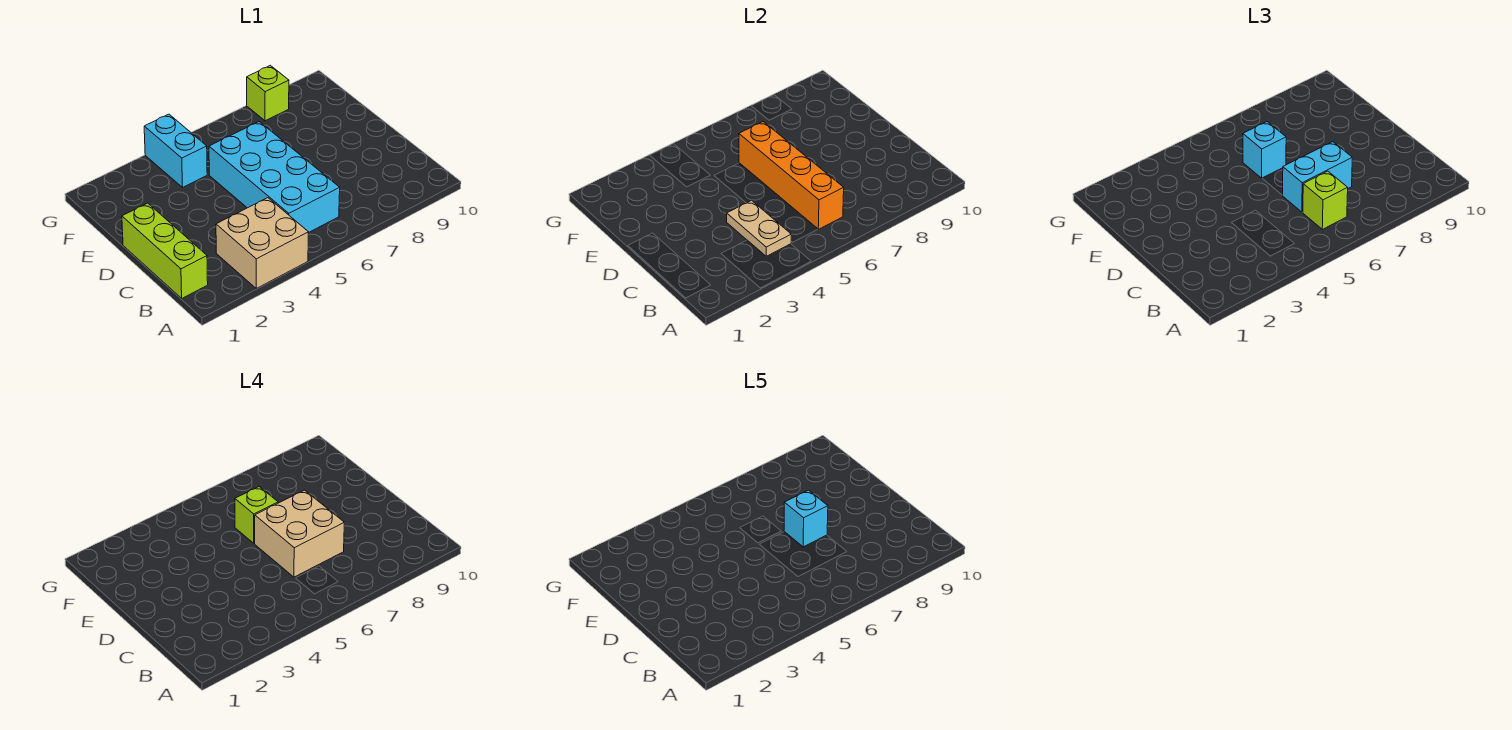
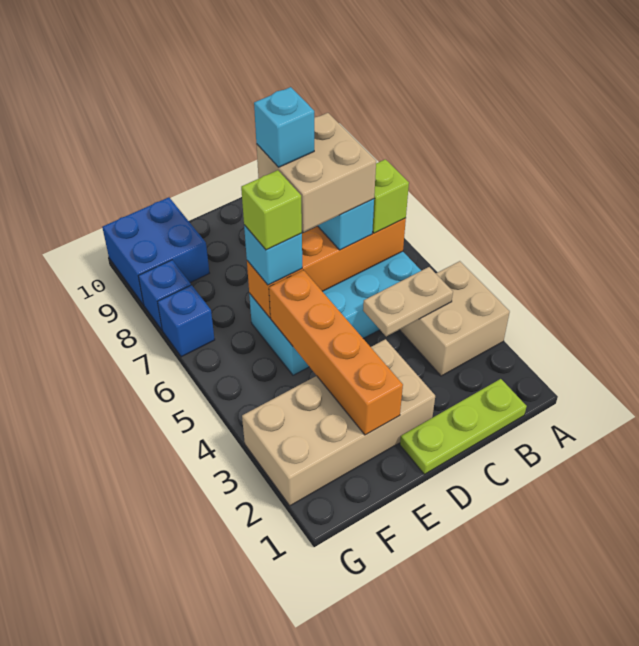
lime 1x3 brick [122,203,208,298] -> lime 1x3 plate [400,379,527,474]
none -> tan 2x4 brick [242,339,435,506]
none -> orange 1x4 brick [269,270,403,435]
cyan 1x2 brick [144,114,207,187] -> none
none -> blue 2x2 brick [102,197,209,305]
none -> blue 1x1 brick [158,285,215,357]
lime 1x1 brick [247,65,289,121] -> blue 1x1 brick [139,260,191,330]

